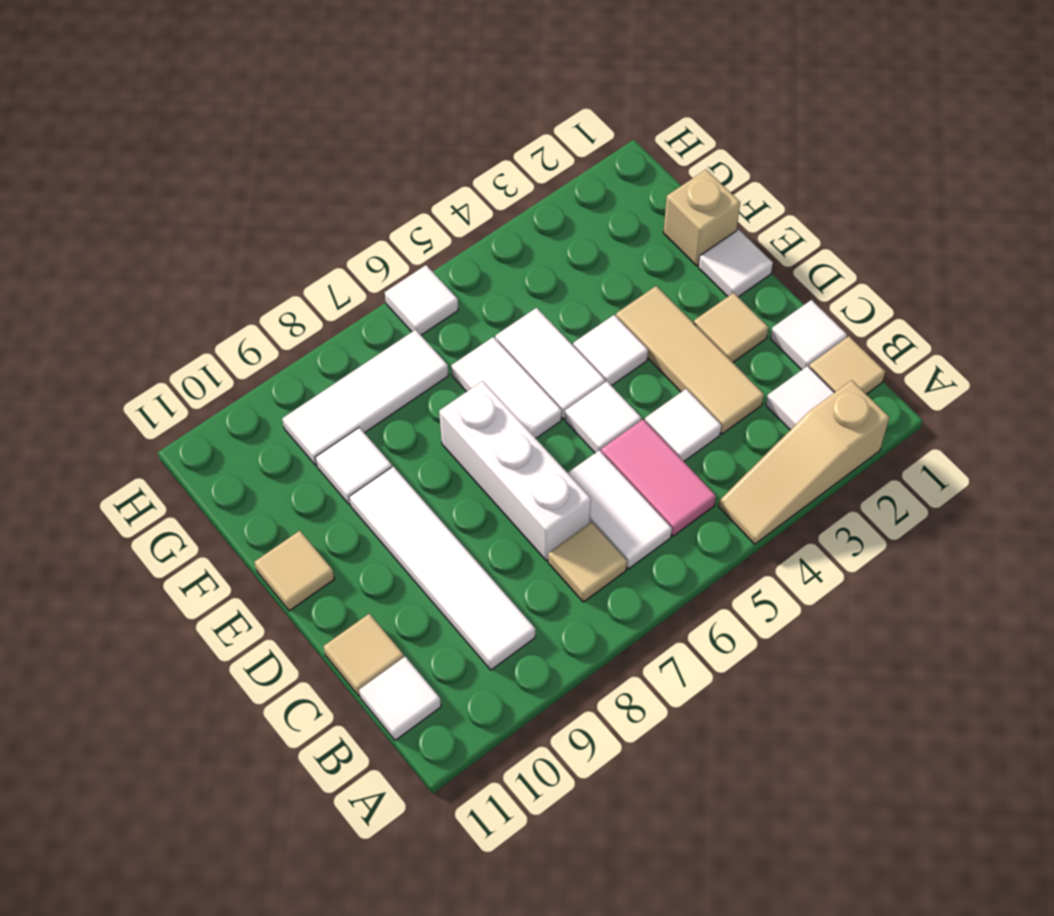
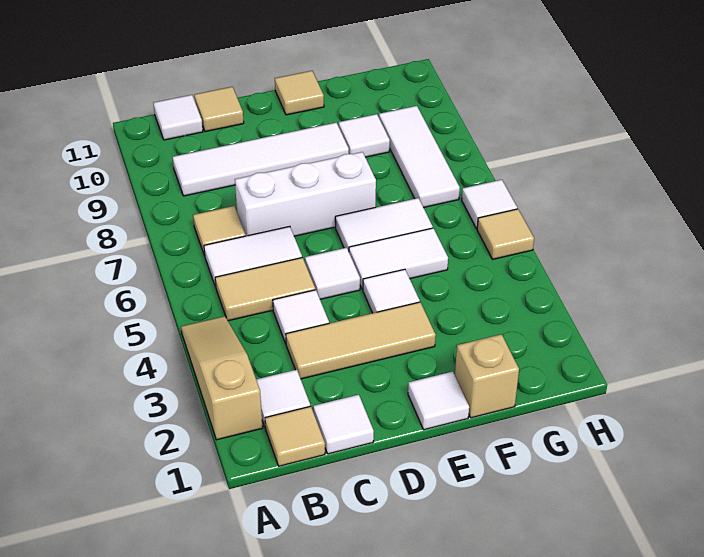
pink 1x2 tile [601,420,716,536] -> tan 1x2 tile [215,258,315,321]
tan 1x1 tile [694,293,768,362] -> tan 1x1 tile moved to [477,209,534,259]

